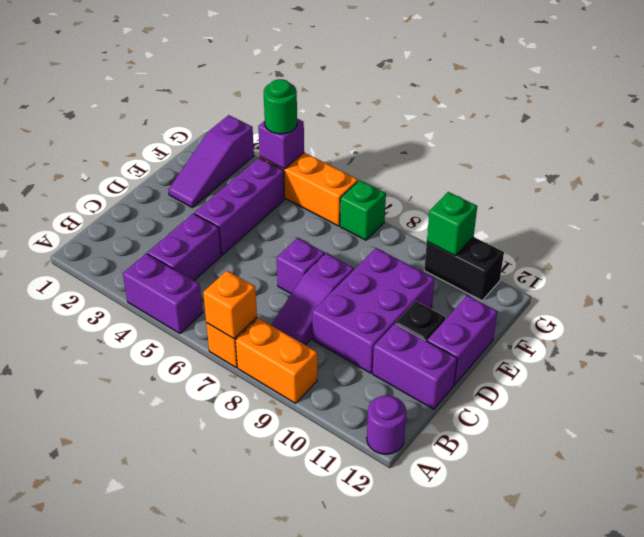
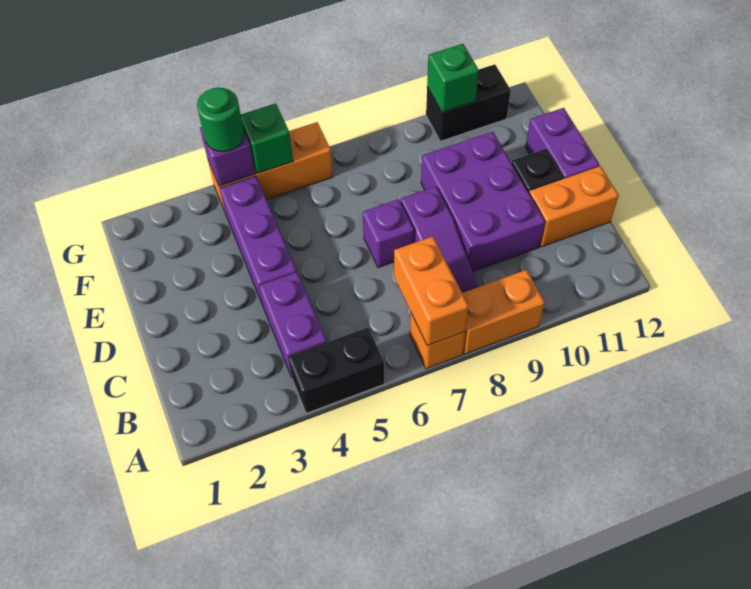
purple 1x2 brick [123,253,203,334] -> black 1x2 brick [288,327,384,413]
orange 1x1 brick [203,271,257,339] -> orange 1x2 brick [394,236,469,346]
purple 1x1 round brick [367,396,406,454] -> none
purple 1x2 brick [373,324,457,409] -> orange 1x2 brick [529,166,619,247]
purple 1x3 slope [168,115,254,208] -> none
green 1x1 brick [340,180,386,240] -> green 1x1 brick moved to [241,103,293,173]

